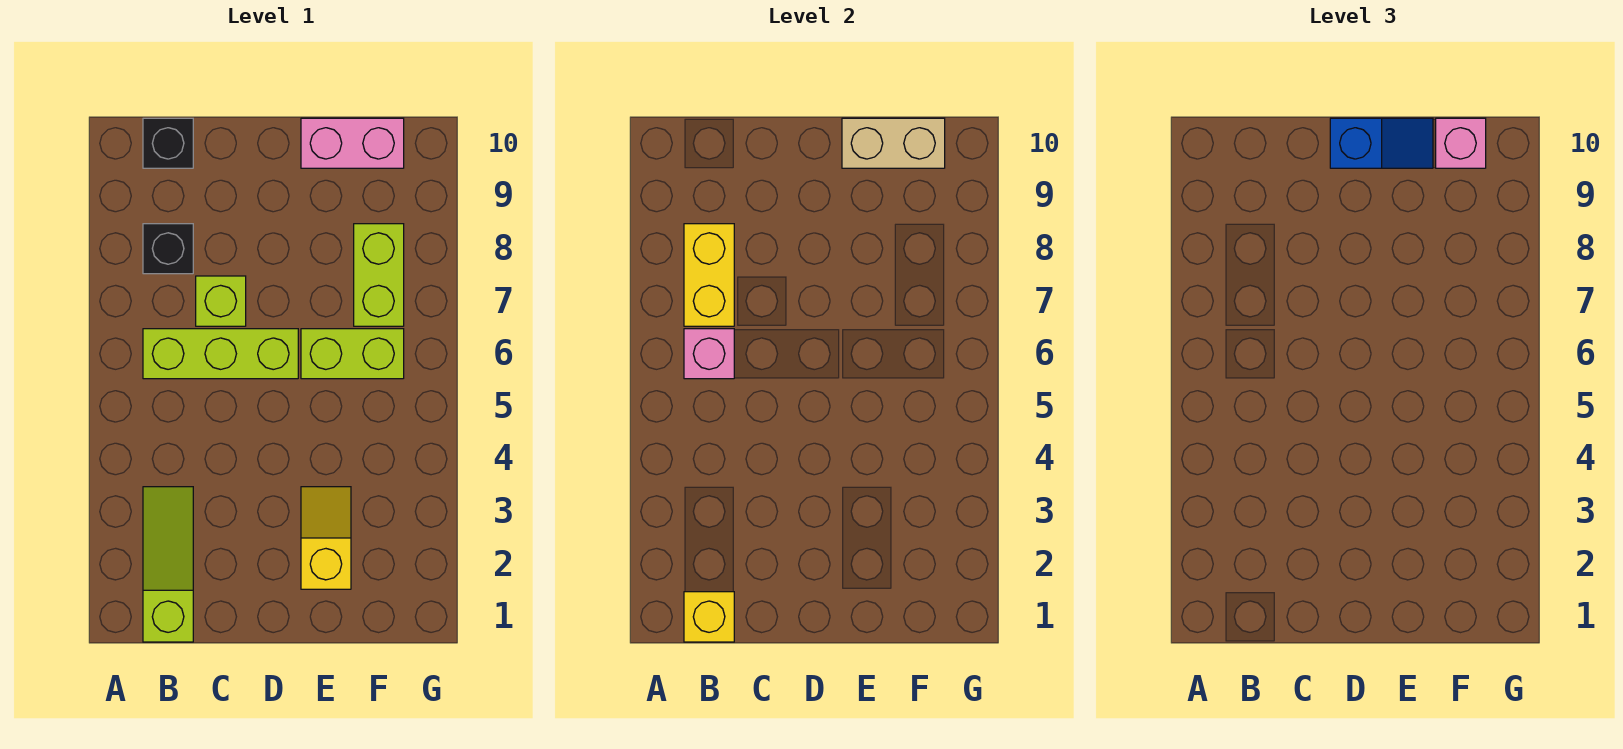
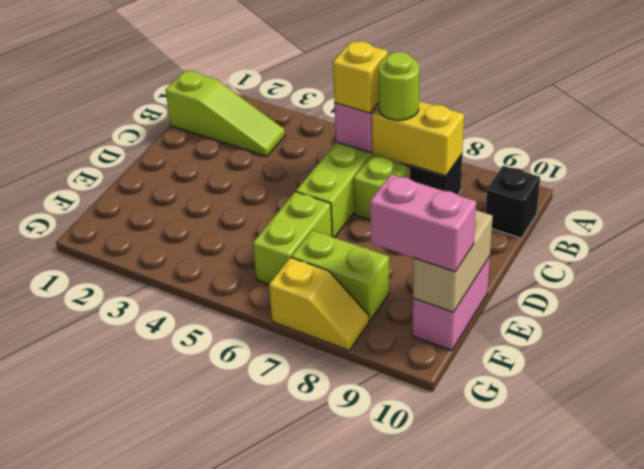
yellow 1x1 brick [684,592,734,642] -> yellow 1x1 brick moved to [333,41,388,113]
none -> lime 1x1 round brick [378,52,419,120]
blue 1x2 slope [1330,118,1433,168] -> none
yellow 1x2 slope [301,487,351,589] -> yellow 1x2 slope moved to [269,257,369,350]
pink 1x1 brick [1436,118,1486,168] -> pink 1x2 brick [370,174,476,272]

